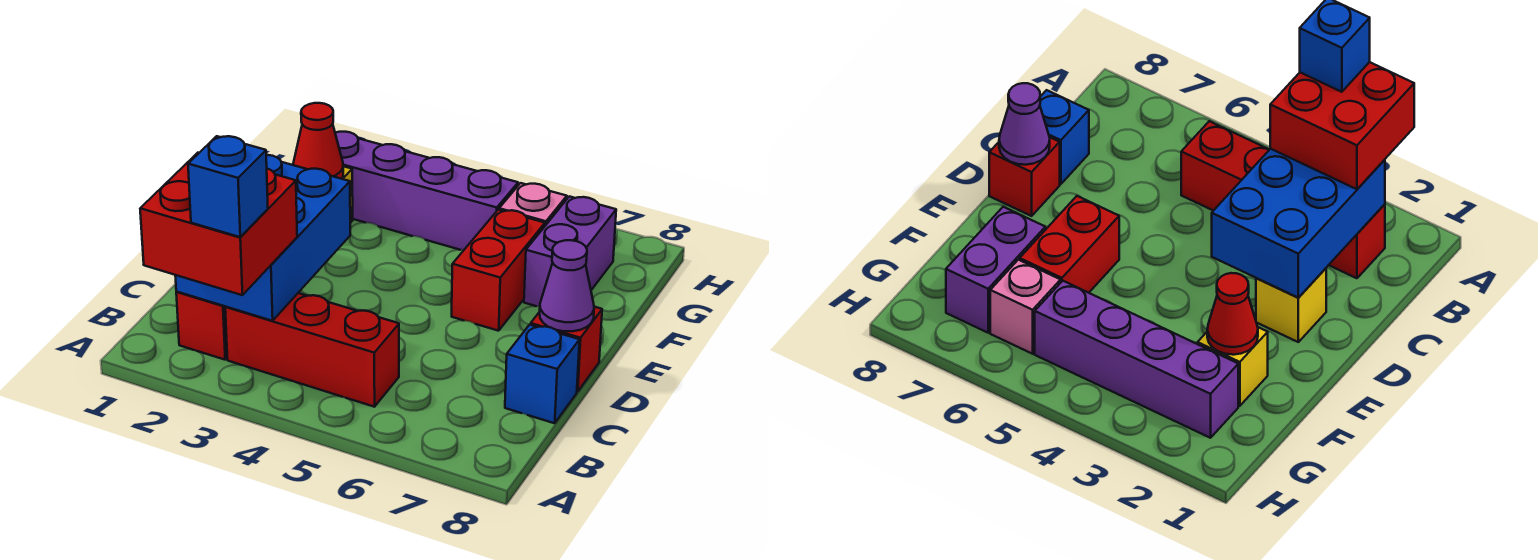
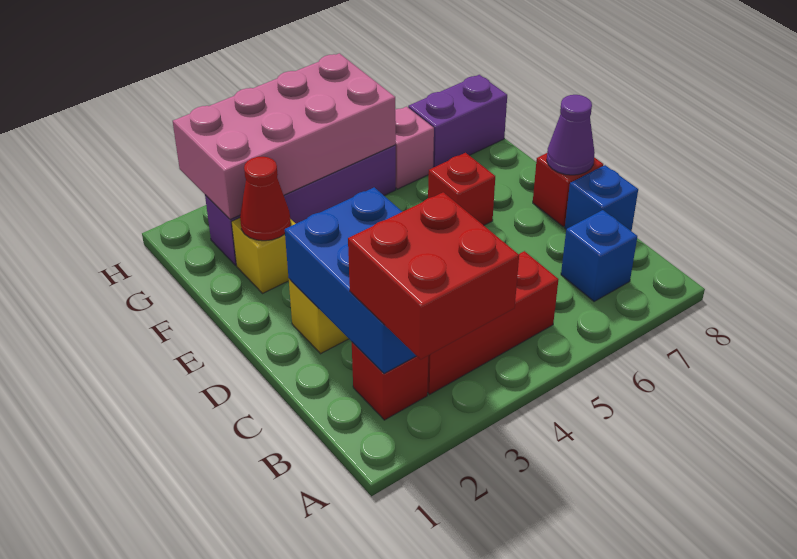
blue 1x1 brick [188,136,268,237] -> blue 1x1 brick moved to [561,210,637,302]
red 1x2 brick [452,210,545,331] -> red 1x1 brick [428,153,495,225]
purple 1x2 brick [524,196,616,307] -> purple 1x2 brick turned to [408,75,507,168]
none -> pink 2x4 brick [173,53,396,219]

